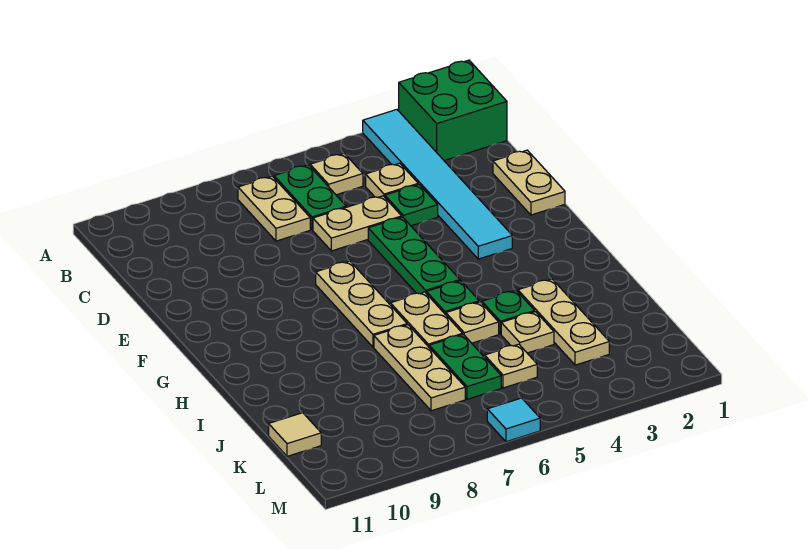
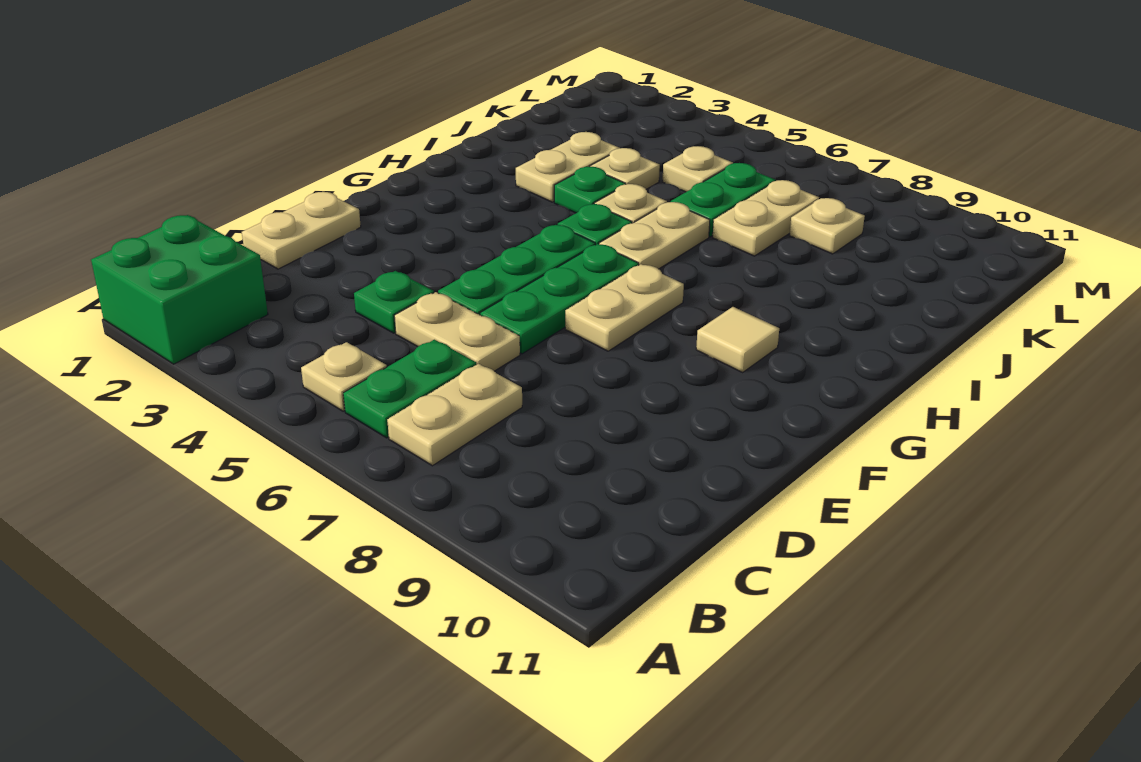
cyan 1x6 tile [363,110,512,259] -> none
tan 1x1 plate [366,163,418,197] -> tan 1x1 plate moved to [790,198,865,254]
none -> green 1x3 plate [480,244,639,354]
tan 1x3 plate [316,261,407,347] -> tan 1x2 plate [565,264,684,351]
tan 1x3 plate [518,279,609,365] -> tan 1x2 plate [516,132,619,202]
tan 1x3 plate [374,325,465,411] -> tan 1x2 plate [713,180,819,256]
tan 1x1 tile [269,413,321,456] -> tan 1x1 tile moved to [696,307,779,372]
cyan 1x1 tile [487,398,540,442] -> none

